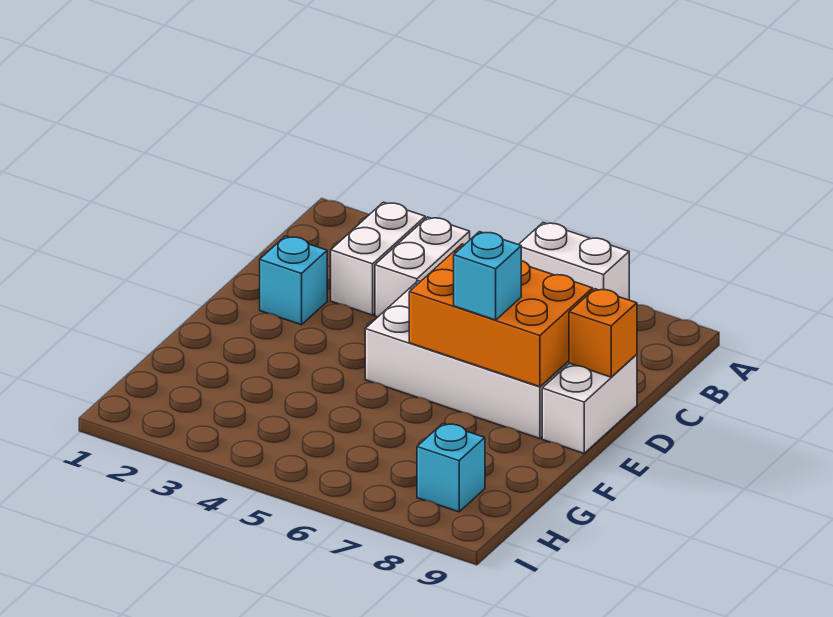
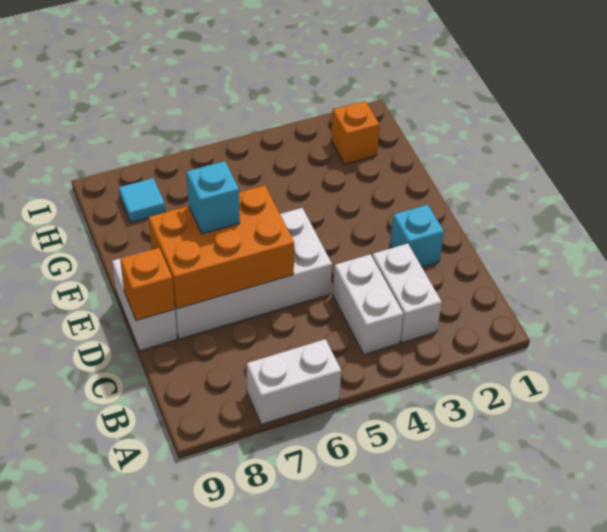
none -> orange 1x1 brick [331,101,380,164]
cyan 1x1 brick [417,424,485,512] -> cyan 1x1 tile [119,178,165,223]

